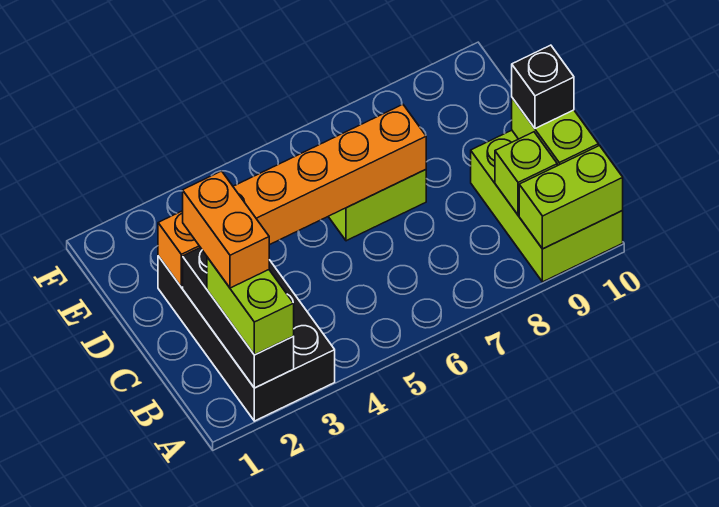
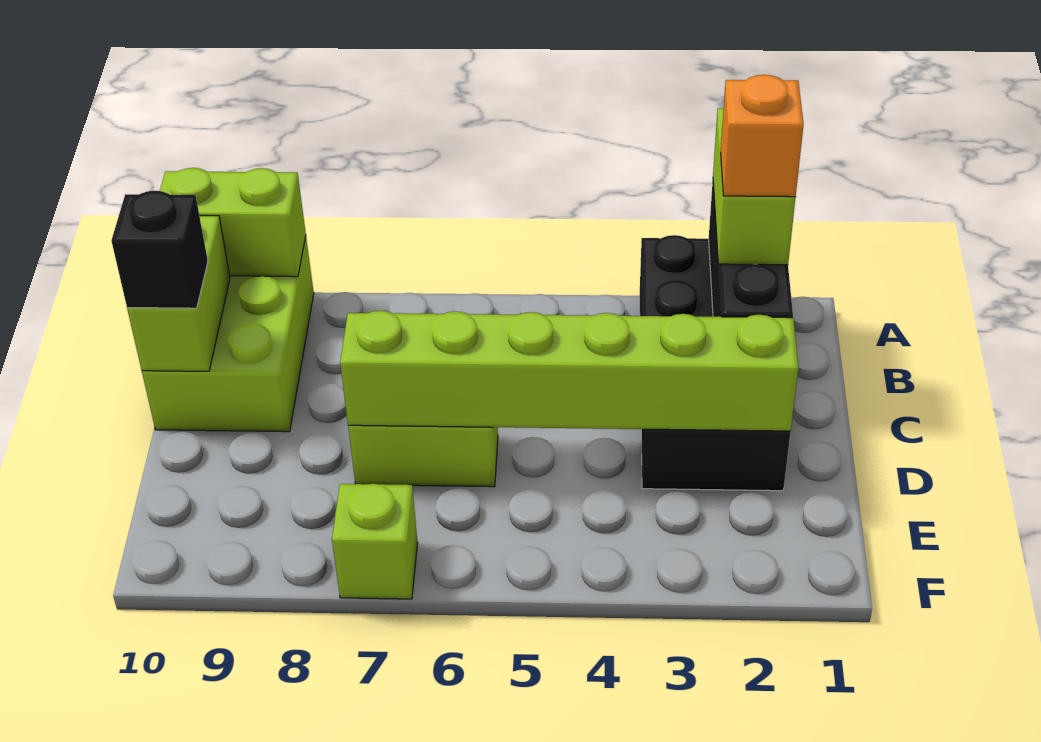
orange 1x2 brick [183,171,269,288] -> orange 1x1 brick [721,75,804,197]
lime 1x1 brick [495,132,557,215] -> lime 1x1 brick moved to [332,484,418,599]
orange 1x6 brick [158,105,426,287] -> lime 1x6 brick [340,311,798,431]

